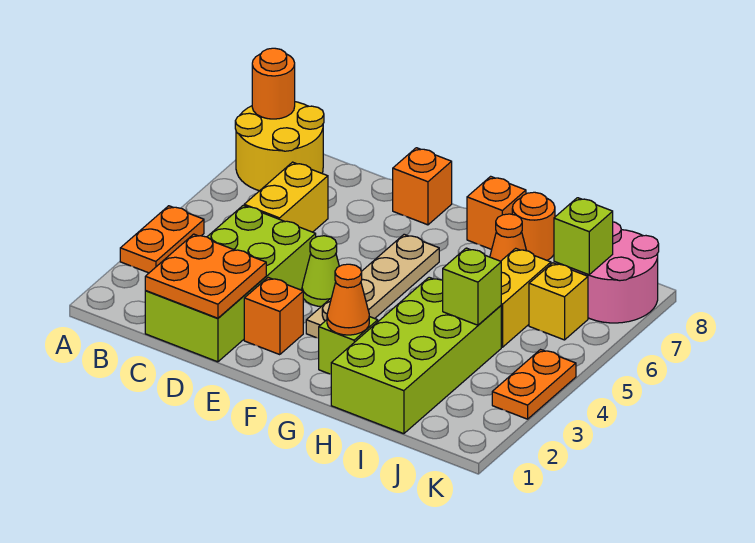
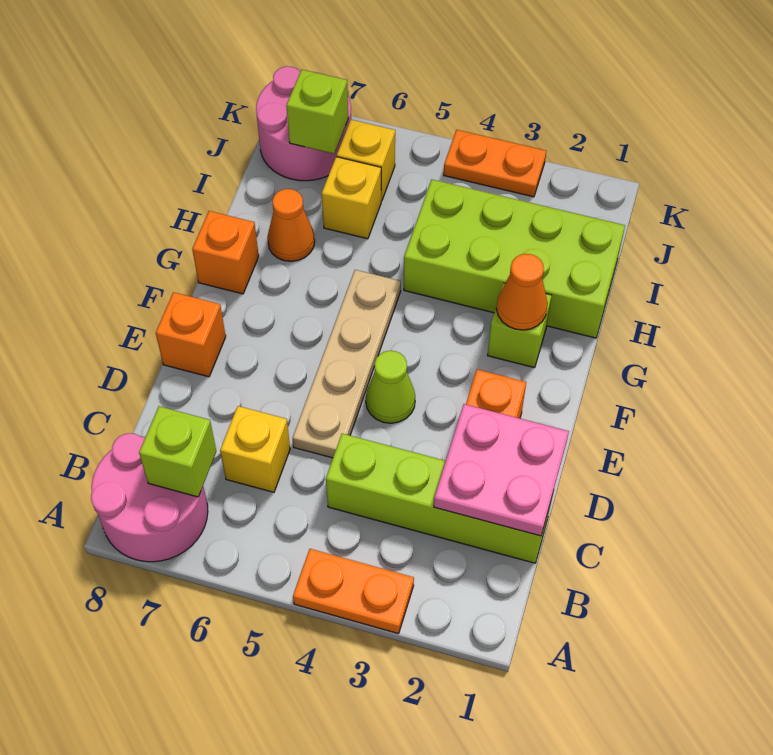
yellow 2x2 round brick [235,102,324,191] -> pink 2x2 round brick [91,433,208,562]
orange 1x1 round brick [252,48,295,119] -> none
lime 2x4 brick [145,206,316,362] -> lime 1x4 brick [326,434,553,563]
orange 2x2 plate [145,234,266,318] -> pink 2x2 plate [434,404,569,536]
yellow 1x2 brick [244,162,328,232] -> yellow 1x1 brick [220,406,290,492]
tan 1x4 plate [306,234,439,338] -> tan 1x4 plate turned to [293,270,401,458]
orange 1x1 round brick [512,192,555,260] -> none
lime 1x1 brick [443,248,501,325] -> lime 1x1 brick moved to [139,406,216,497]
yellow 1x2 brick [501,248,551,347] -> yellow 1x1 brick [322,157,381,239]

